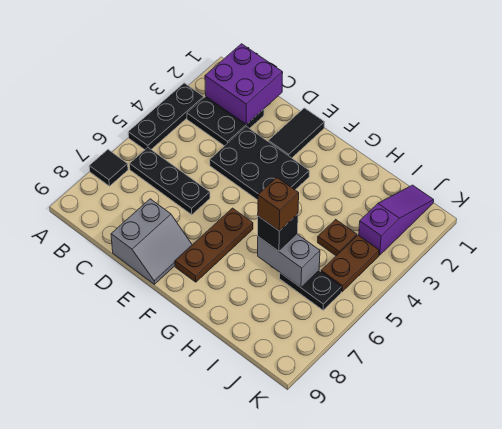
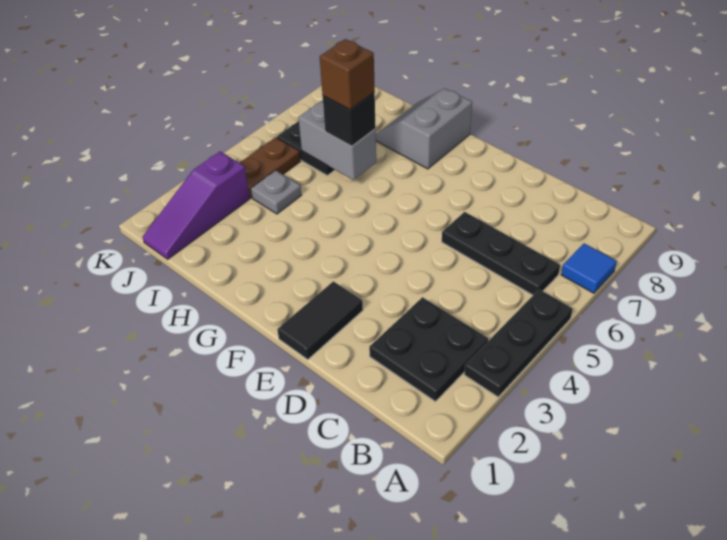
black 1x1 tile [89,150,128,186] -> blue 1x1 tile [561,244,617,293]
purple 2x2 brick [205,44,283,124] -> none
black 2x3 plate [210,127,309,200] -> none
grey 2x2 slope [111,199,192,284] -> grey 2x2 slope moved to [376,89,472,169]
brown 1x3 plate [175,208,253,282] -> none
brown 1x1 plate [318,219,357,256] -> grey 1x1 plate [251,170,301,214]

